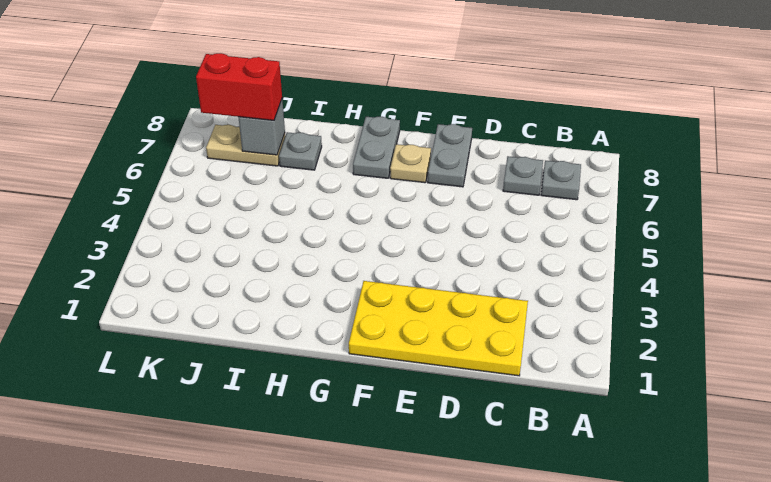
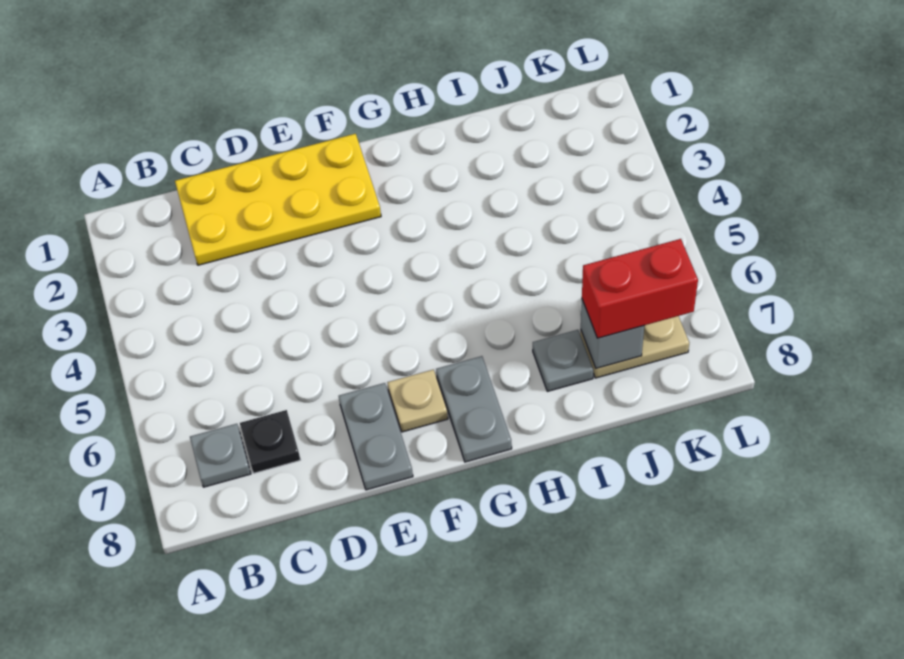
grey 1x1 plate [503,156,543,195] -> black 1x1 plate [240,410,300,473]

